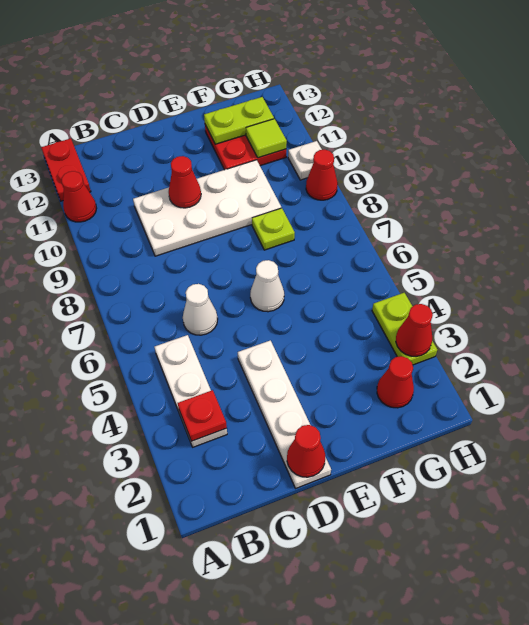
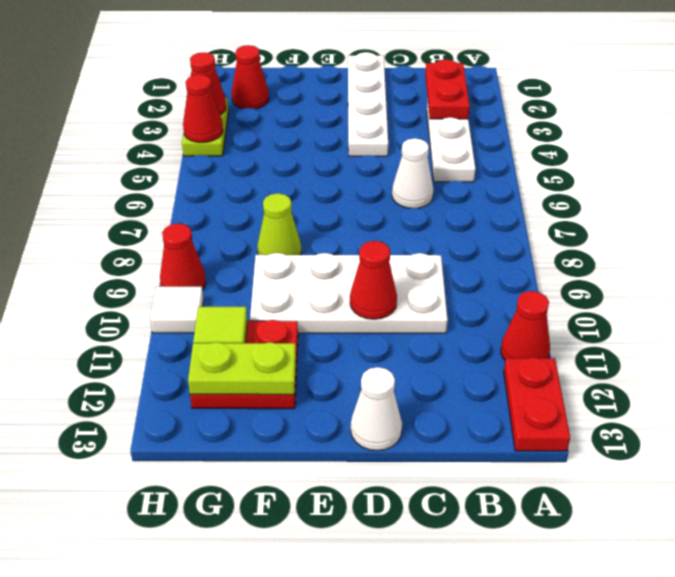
red 1x1 plate [178,390,227,441] -> red 1x2 plate [425,59,470,119]
red 1x1 cone [287,425,325,477] -> red 1x1 cone moved to [183,75,223,142]
white 1x1 cone [250,260,284,312] -> white 1x1 cone moved to [351,367,402,451]
lime 1x1 plate [252,208,295,250] -> lime 1x1 cone [257,193,301,255]
white 1x1 plate [288,141,322,180] -> white 1x1 tile [150,287,204,333]

